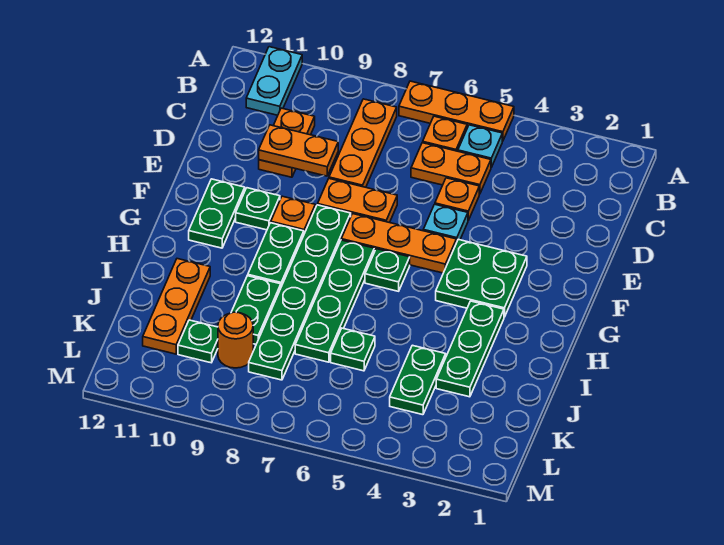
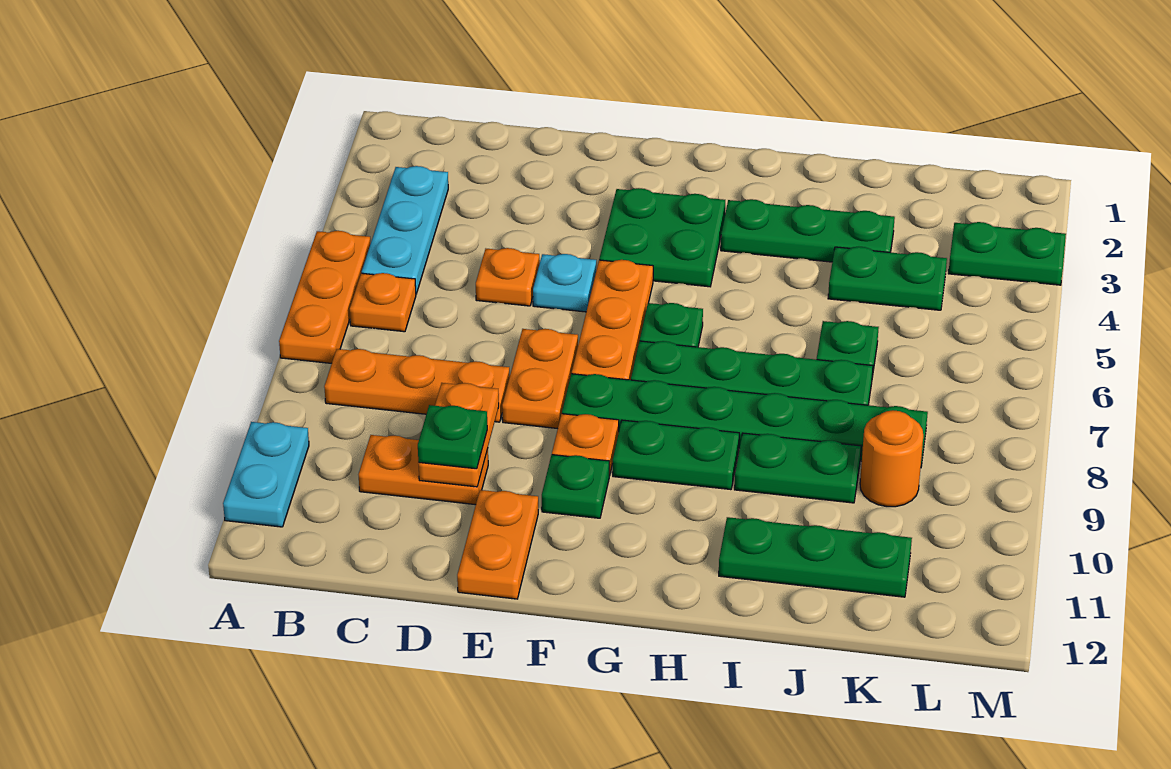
cyan 1x2 plate [246,47,302,115] -> cyan 1x2 plate turned to [223,422,309,527]
cyan 1x1 plate [458,125,502,167] -> cyan 1x3 plate [362,166,448,294]
orange 1x2 plate [411,143,491,194] -> orange 1x2 plate moved to [457,490,538,599]
green 1x2 plate [189,179,245,248] -> green 1x2 plate moved to [948,222,1066,285]
orange 1x3 plate [143,259,210,354] -> green 1x3 plate [719,517,912,597]
green 1x1 plate [178,320,218,363] -> green 1x1 plate moved to [418,405,487,469]

